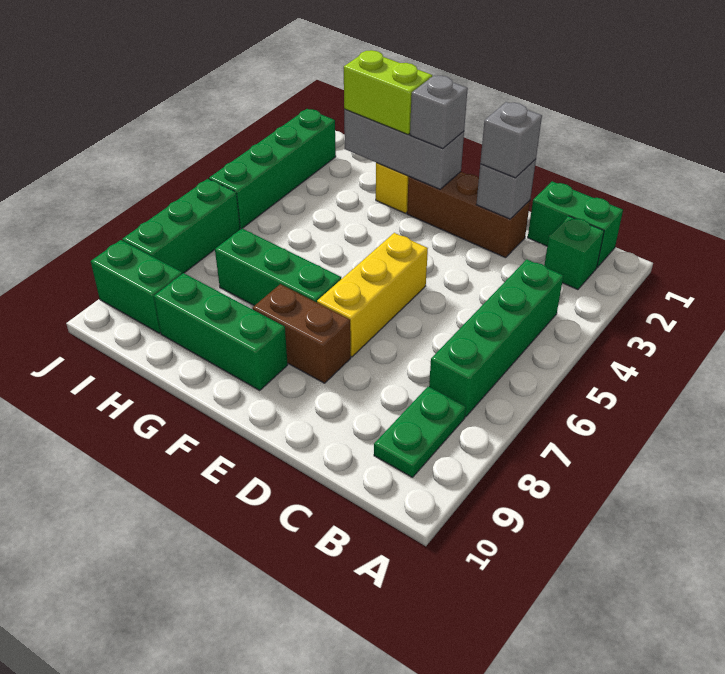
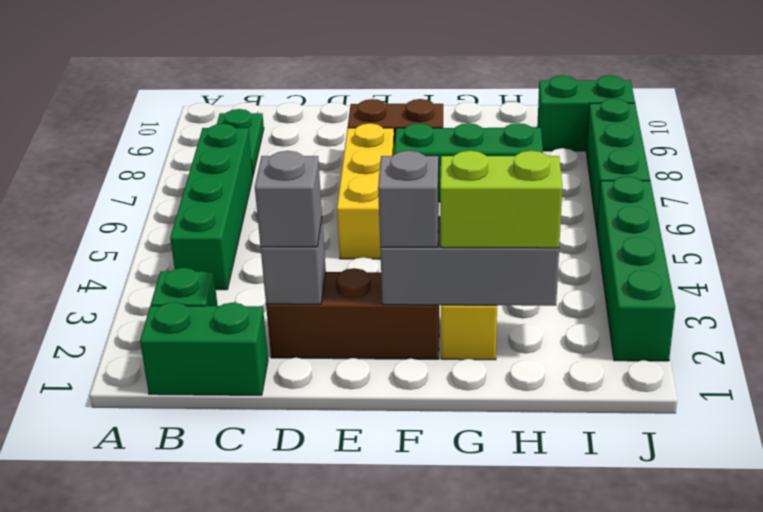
green 1x3 brick [154,273,288,390] -> none

